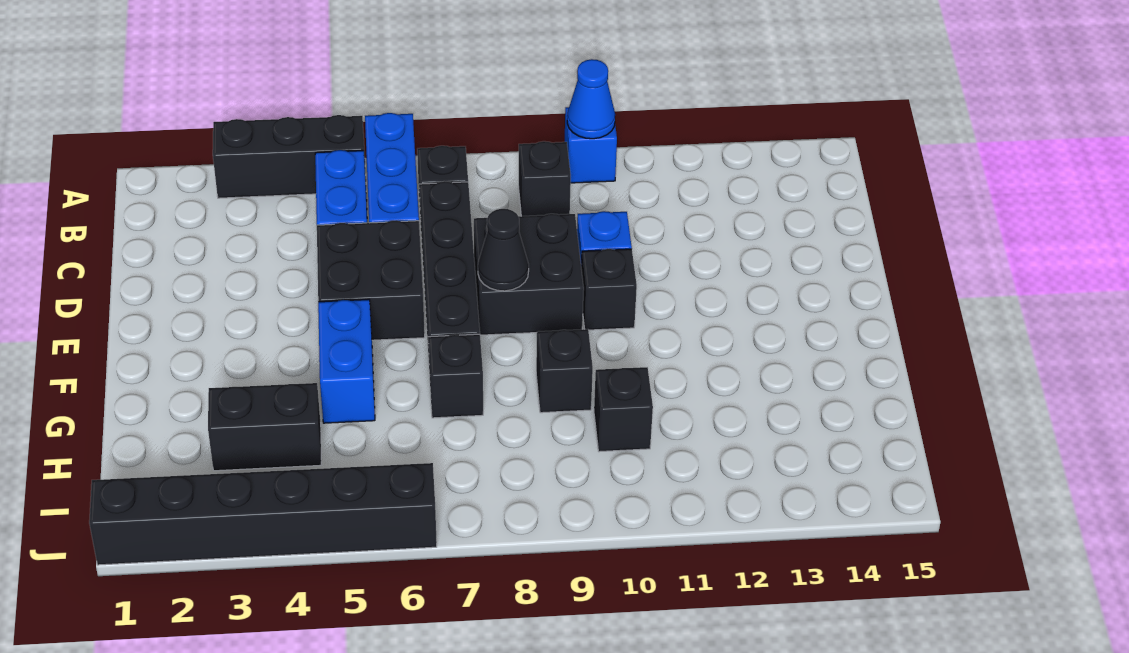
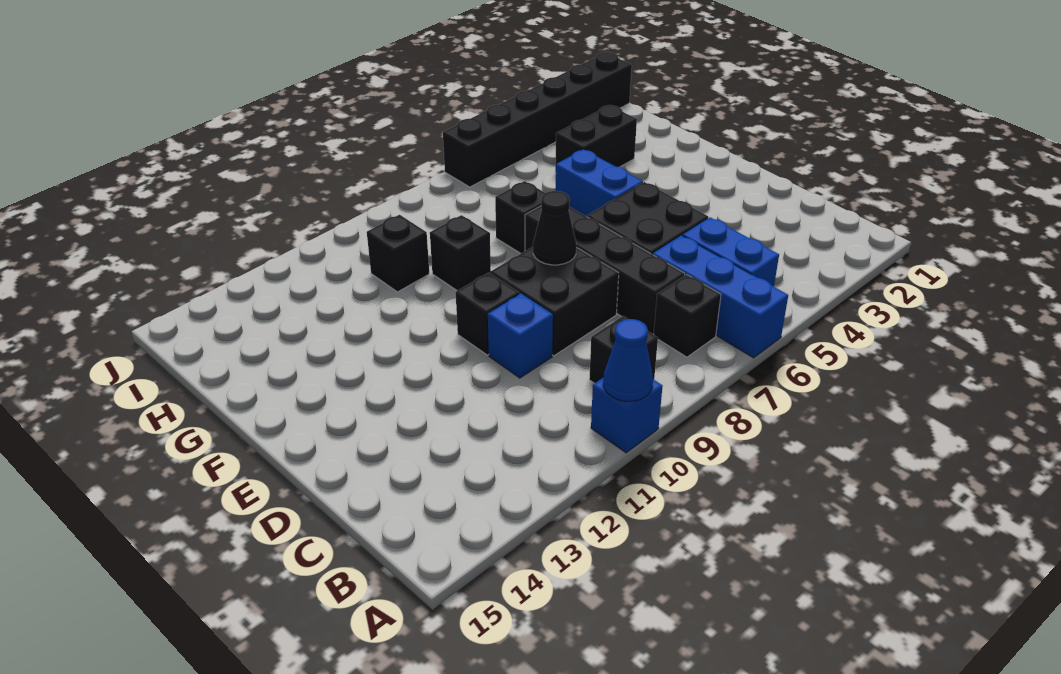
black 1x3 brick [213,115,366,198] -> none

